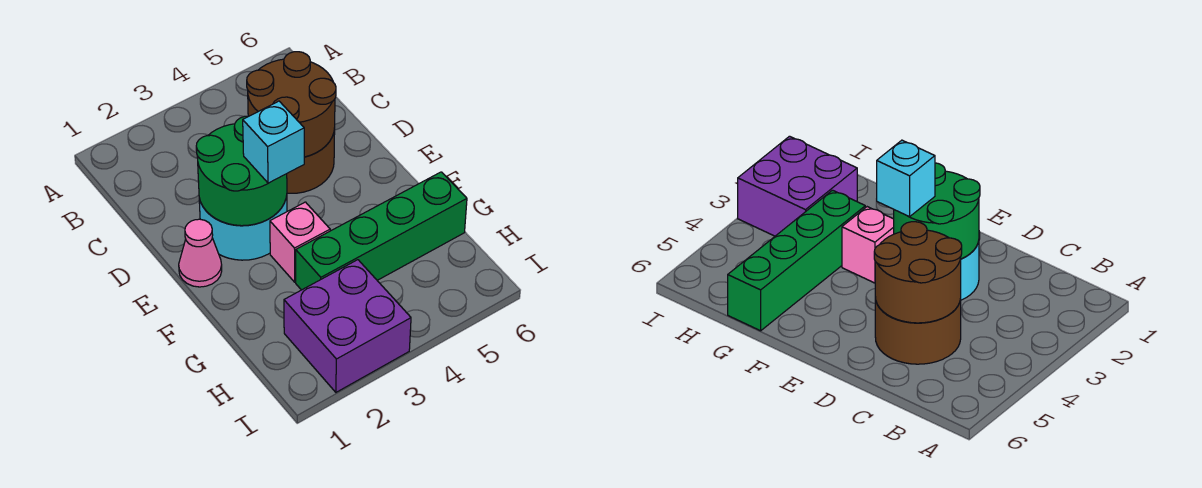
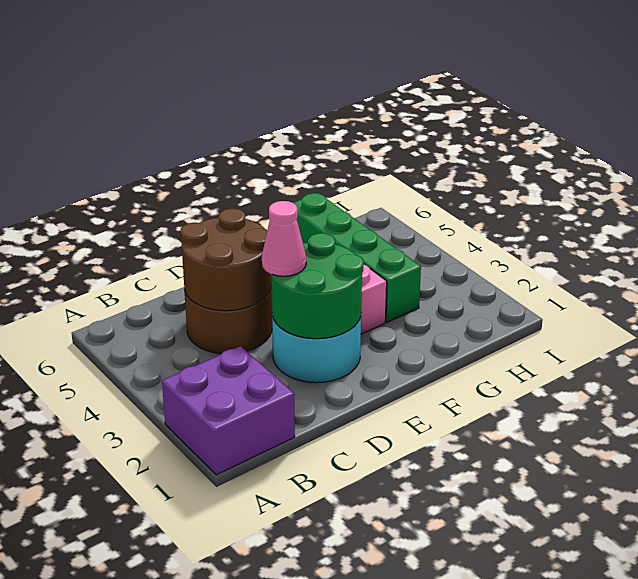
pink 1x1 cone [179,219,222,287] -> pink 1x1 cone moved to [262,201,306,276]
cyan 1x1 brick [243,101,304,183] -> none
purple 2x2 brick [284,260,411,392] -> purple 2x2 brick moved to [162,346,295,475]

